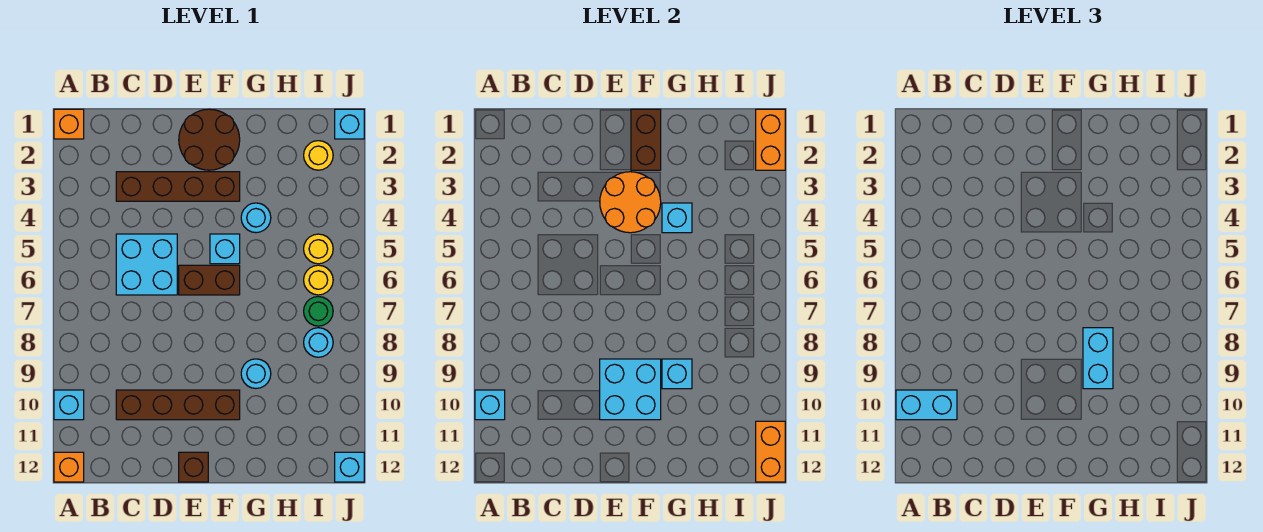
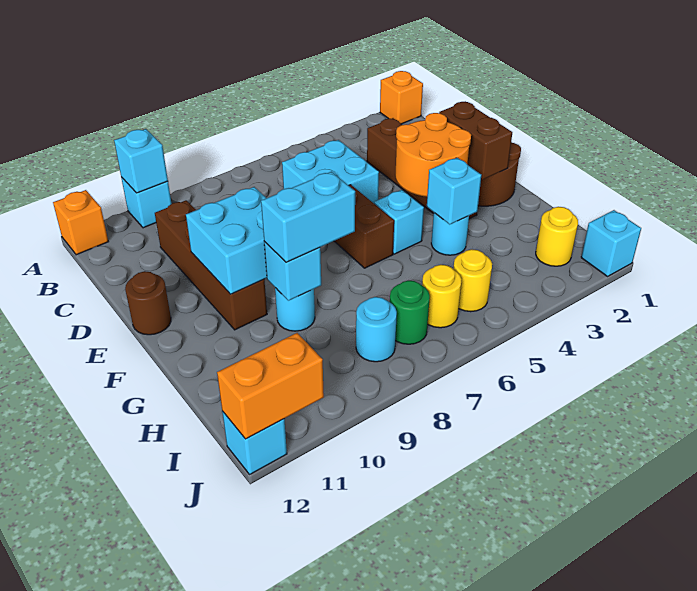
cyan 1x2 brick [896,390,957,420] -> none
brown 1x1 brick [179,452,208,482] -> brown 1x1 round brick [125,271,171,335]
brown 1x2 brick [631,109,661,170] -> brown 1x2 brick turned to [439,101,512,180]
orange 1x2 brick [756,109,785,170] -> none

